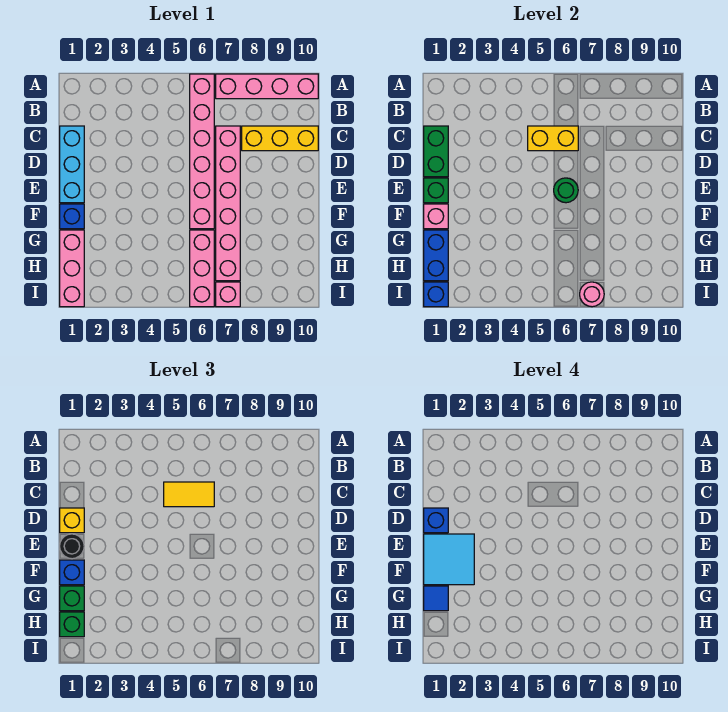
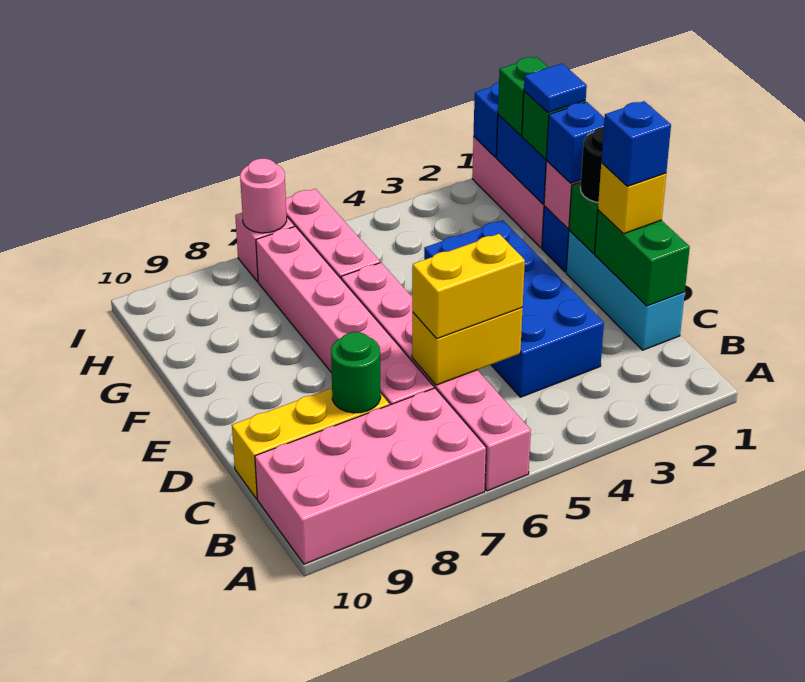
pink 1x4 brick [216,74,318,99] -> pink 2x4 brick [255,388,486,564]
none -> blue 2x4 brick [424,220,604,397]
yellow 1x2 tile [164,482,214,507] -> yellow 1x2 brick [412,234,525,339]
cyan 2x2 tile [424,534,474,585] -> none
green 1x1 round brick [554,178,578,203] -> green 1x1 round brick moved to [331,332,381,413]

